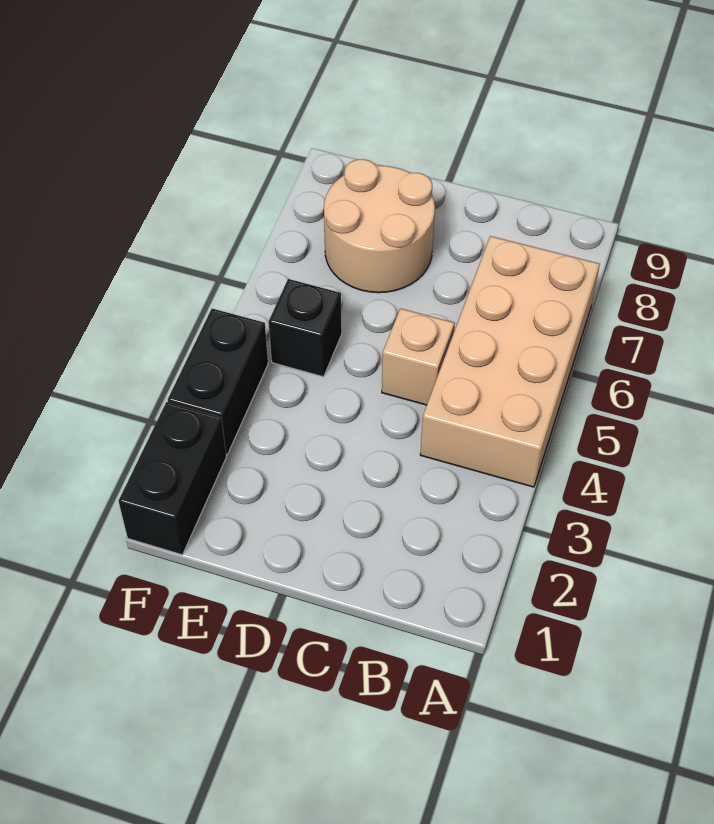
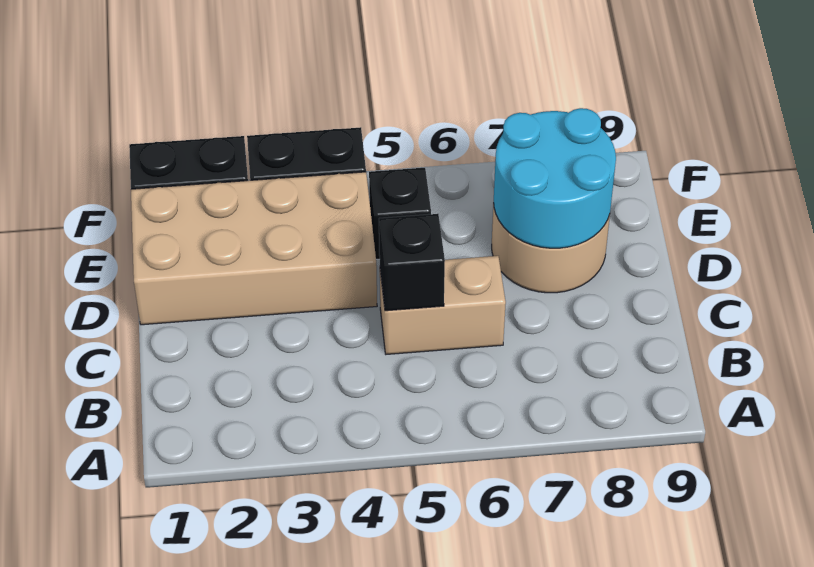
tan 2x4 brick [420,236,600,487] -> tan 2x4 brick moved to [131,172,377,325]
tan 1x1 brick [382,308,455,405] -> tan 1x2 brick [380,256,506,354]
none -> black 1x1 brick [379,214,445,311]
none -> cyan 2x2 round brick [494,108,616,248]

